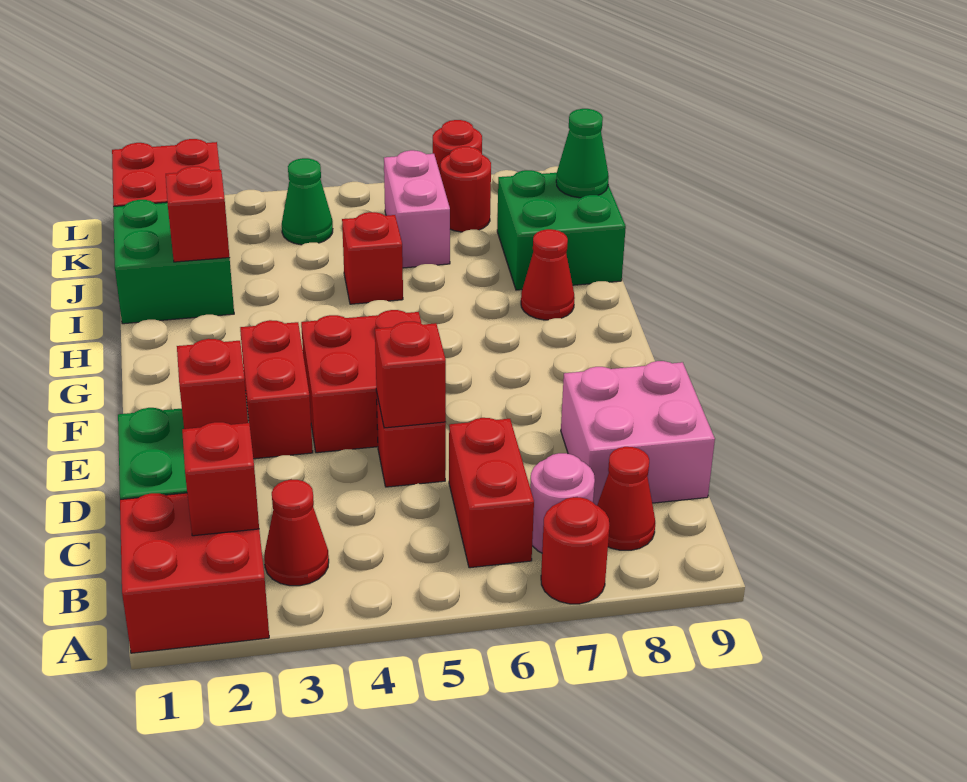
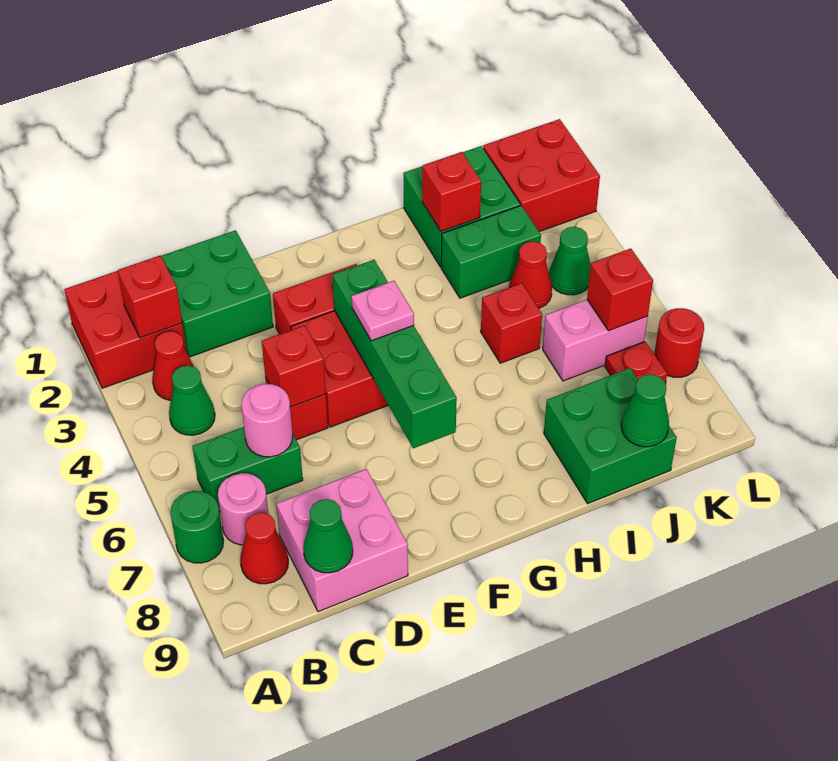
red 1x1 round brick [541,497,609,604] -> green 1x1 round brick [170,491,224,563]
none -> green 1x1 cone [169,366,215,435]
red 1x2 brick [449,418,534,568] -> green 1x2 brick [193,427,303,512]
none -> pink 1x1 round brick [241,384,293,457]
none -> green 1x1 cone [303,499,353,573]
red 1x1 brick [177,339,248,429] -> red 1x1 brick moved to [587,249,653,331]
none -> green 1x4 brick [333,260,457,448]
none -> pink 1x1 plate [352,281,414,341]
red 1x1 cone [521,229,575,320] -> red 1x1 cone moved to [509,241,552,308]
none -> green 1x2 brick [441,206,541,298]
red 1x1 round brick [441,147,491,232] -> red 1x1 plate [605,341,667,384]

